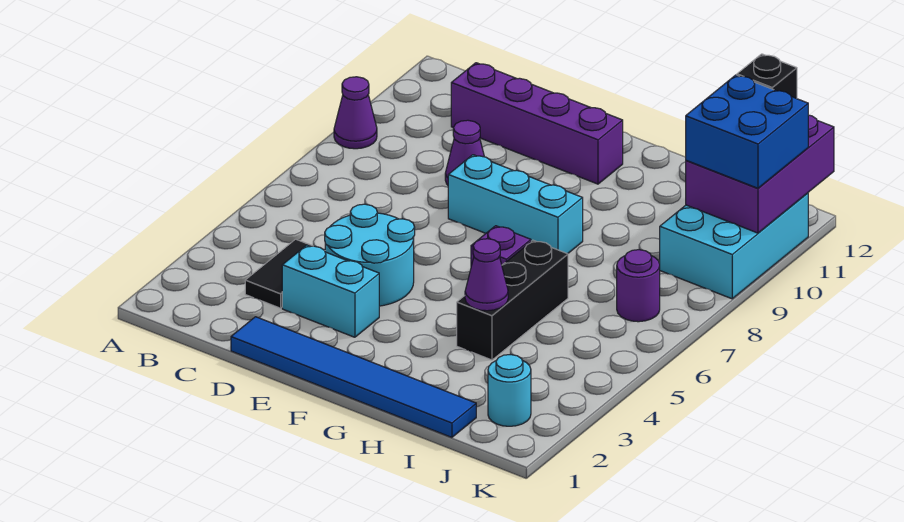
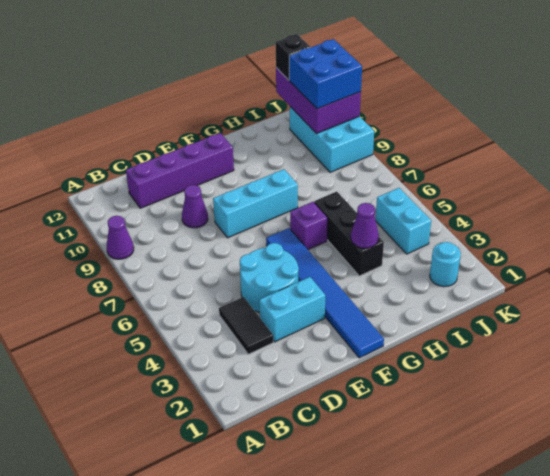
blue 1x6 tile [231,317,476,437] -> blue 1x6 tile turned to [266,228,384,358]
none -> cyan 1x2 brick [376,188,431,254]
purple 1x1 round brick [617,250,660,322] -> none

